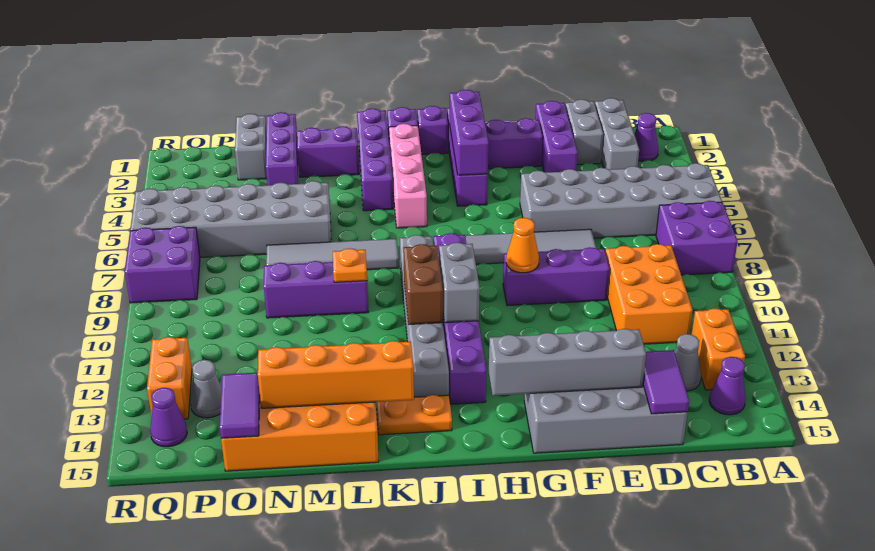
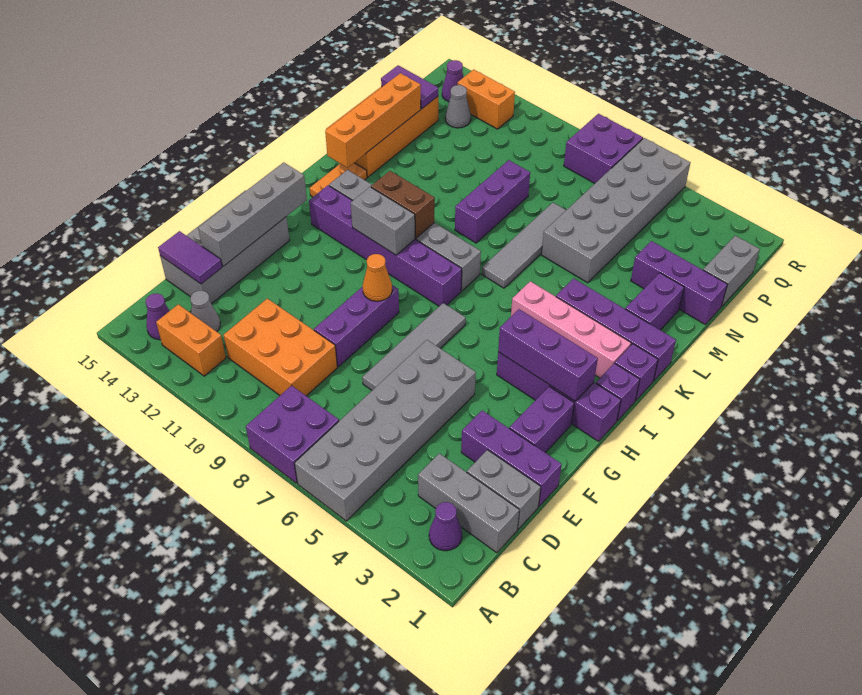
orange 1x1 plate [333,248,367,282] -> none
grey 1x2 brick [235,114,267,180] -> grey 1x2 brick turned to [703,236,760,307]

